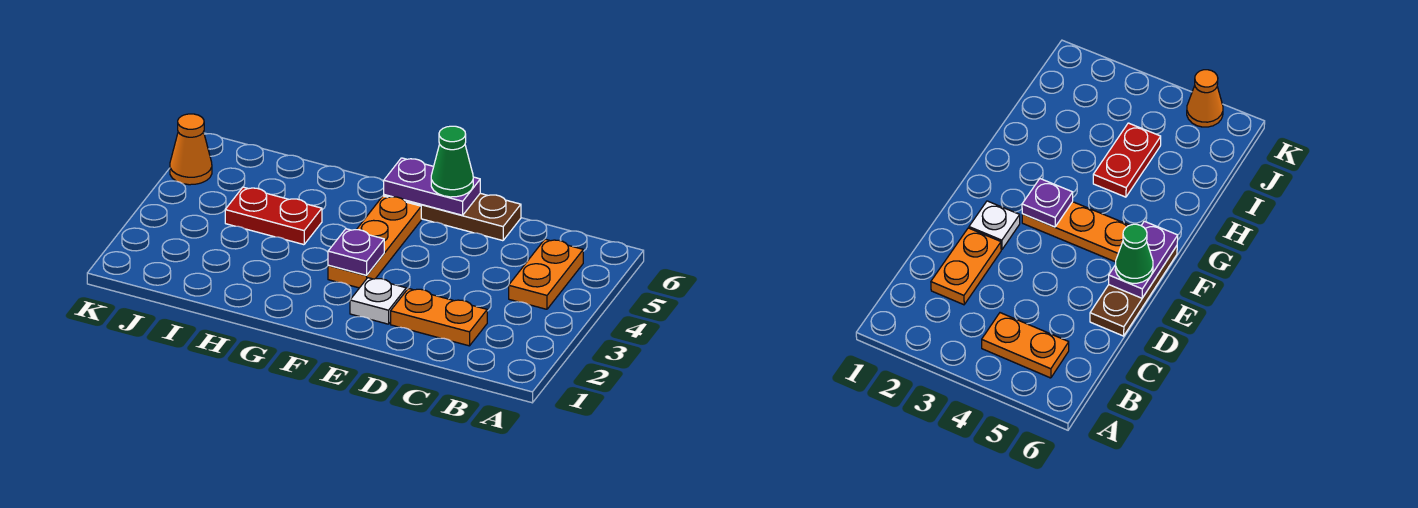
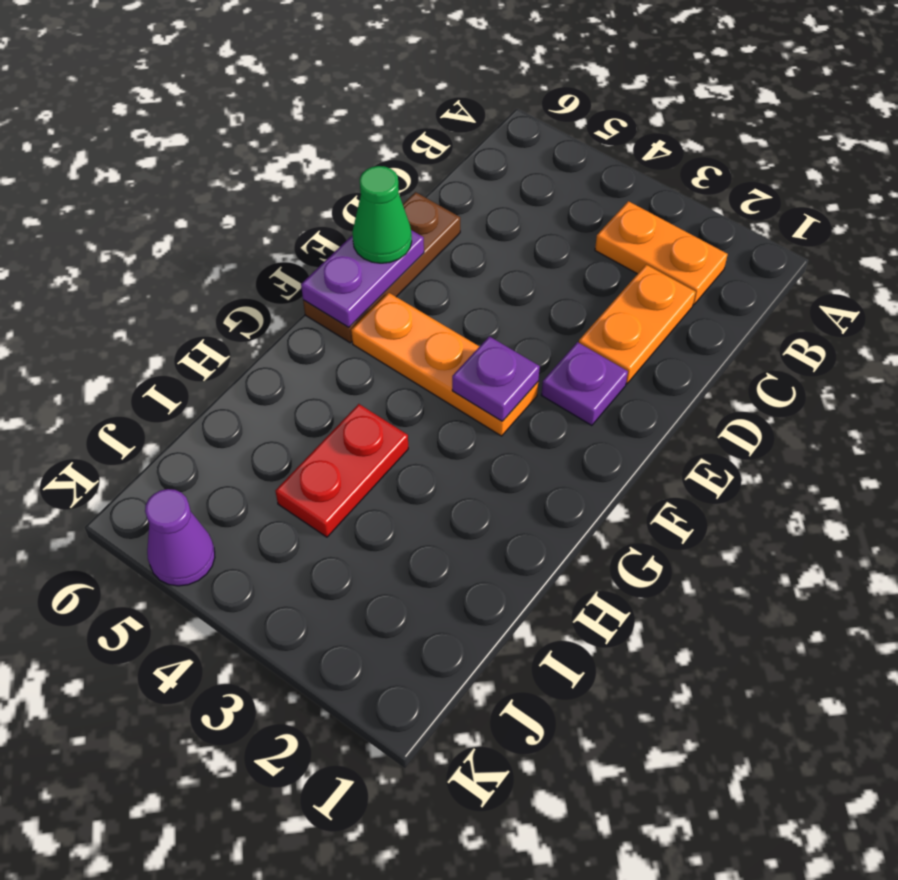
orange 1x2 plate [509,239,583,309] -> orange 1x2 plate moved to [595,201,728,305]
white 1x1 plate [350,278,406,324] -> purple 1x1 plate [541,342,628,426]
orange 1x1 cone [170,114,212,185] -> purple 1x1 cone [145,489,215,586]

